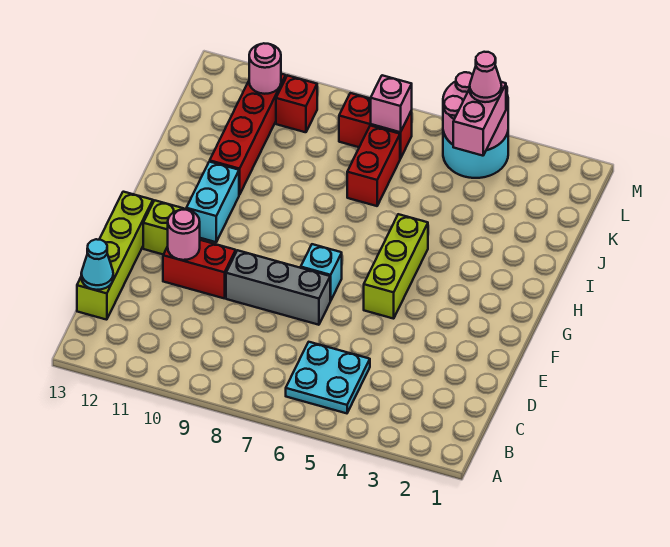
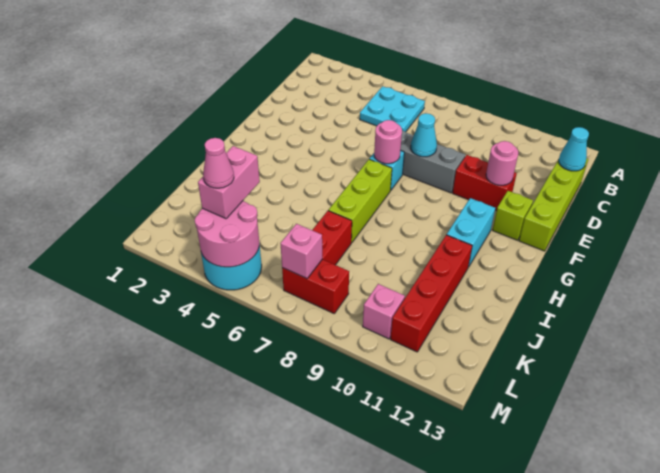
none -> cyan 1x1 cone [411,113,437,157]
lime 1x3 brick [364,214,428,319] -> lime 1x3 brick moved to [328,159,392,243]
red 1x1 brick [276,75,317,132] -> pink 1x1 brick [363,284,405,339]
pink 1x1 round brick [249,43,281,94] -> pink 1x1 round brick moved to [374,120,402,164]

